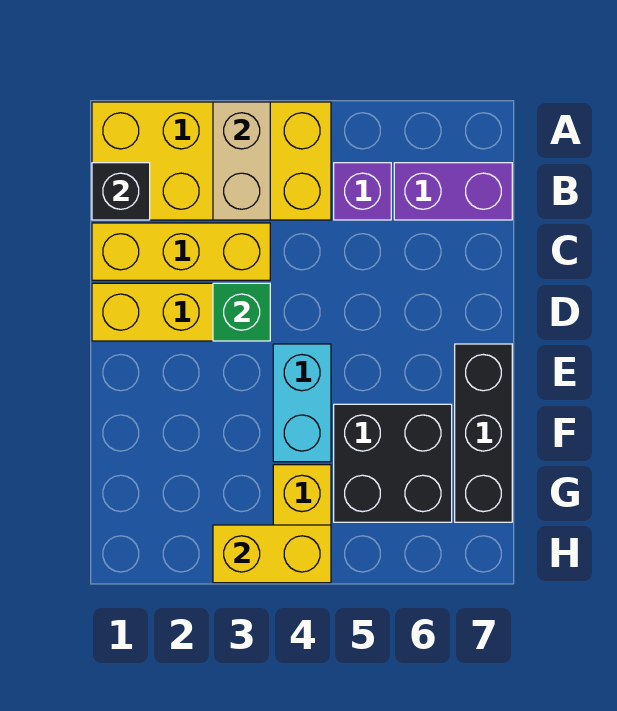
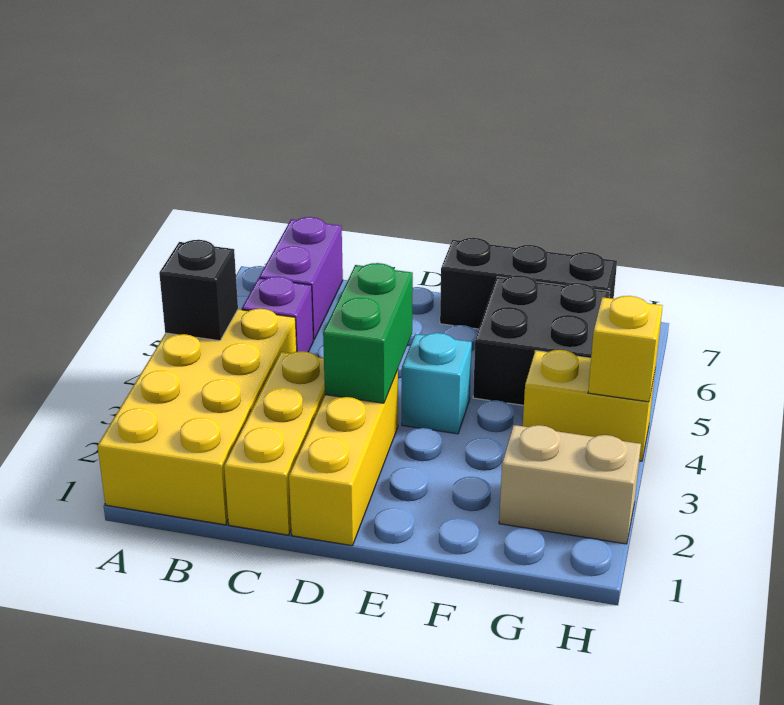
tan 1x2 brick [213,102,270,220] -> tan 1x2 brick moved to [499,425,641,544]
black 1x1 brick [92,163,150,220] -> black 1x1 brick moved to [159,240,238,341]
green 1x1 brick [213,283,270,341] -> green 1x2 brick [323,263,413,403]
cyan 1x2 brick [273,344,331,462] -> cyan 1x1 brick [402,333,472,434]
yellow 1x2 brick [213,525,331,583] -> yellow 1x1 brick [588,296,663,402]

